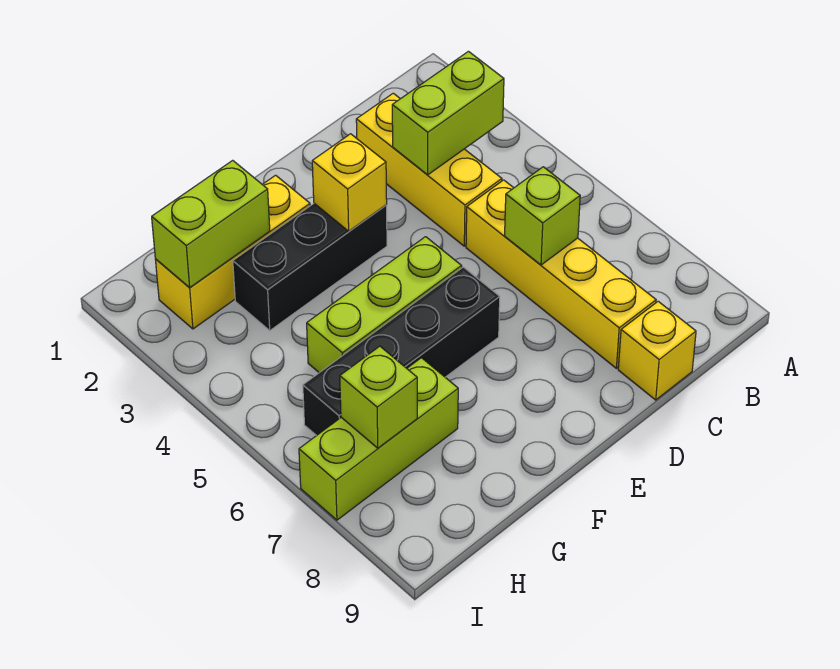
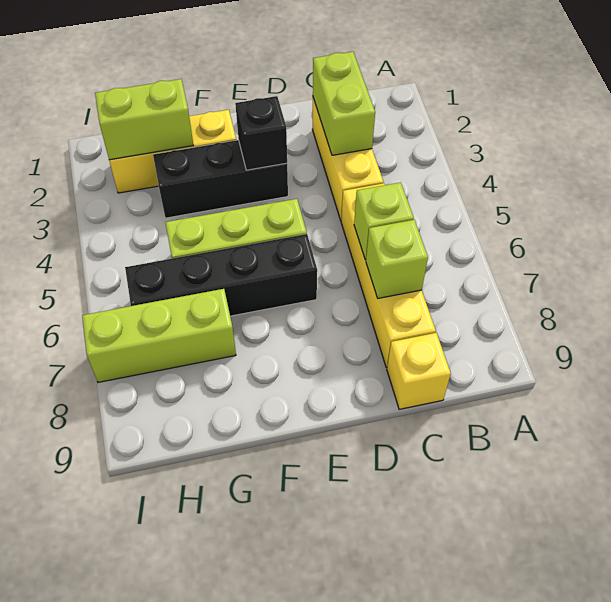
lime 1x2 brick [392,51,504,175] -> lime 1x2 brick turned to [313,52,375,155]
yellow 1x1 brick [312,134,387,231] -> black 1x1 brick [235,96,287,170]
lime 1x1 brick [340,346,417,448] -> lime 1x1 brick moved to [366,220,428,298]

